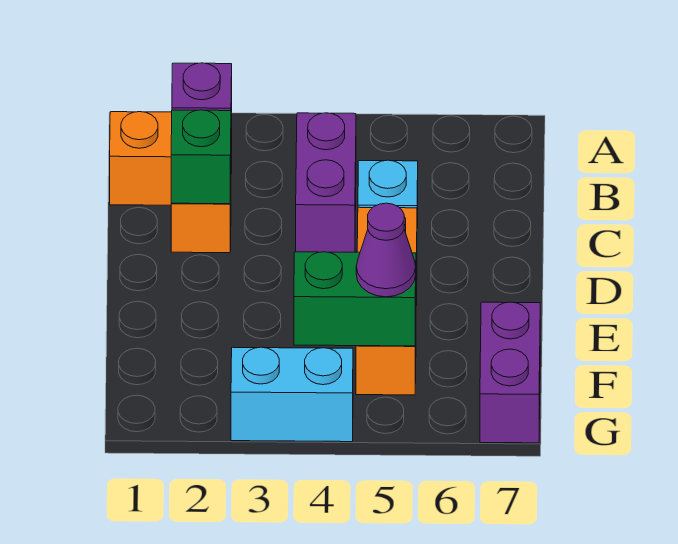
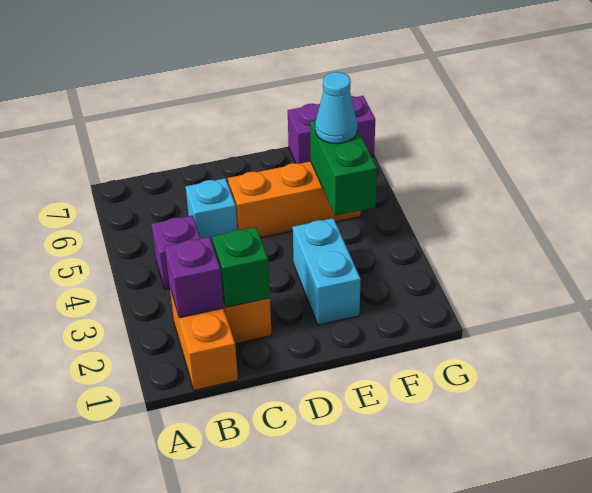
purple 1x2 brick [296,113,356,252] -> purple 1x1 brick [151,215,201,290]
purple 1x1 cone [356,203,416,297] -> cyan 1x1 cone [315,72,358,144]
cyan 1x2 brick [231,347,353,442] -> cyan 1x2 brick moved to [293,218,361,325]

